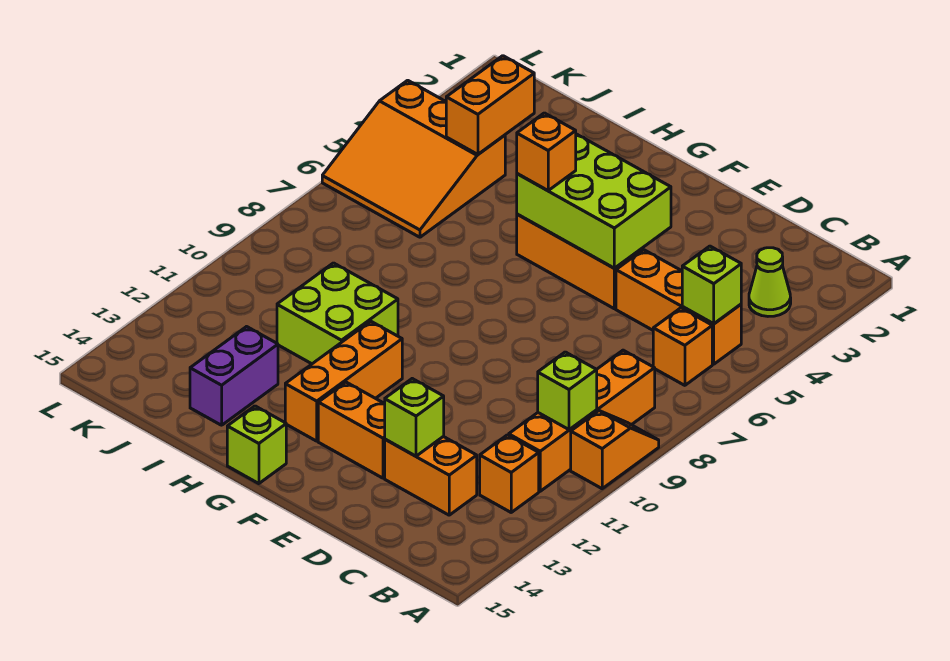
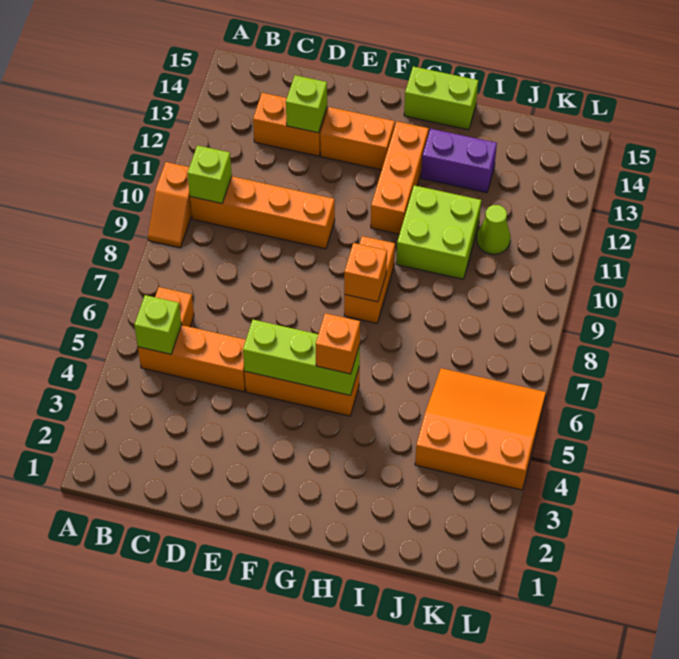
lime 1x1 cone [749,248,791,316] -> lime 1x1 cone moved to [477,205,511,254]
orange 1x4 brick [509,350,655,491] -> orange 1x4 brick turned to [190,176,335,249]
orange 1x1 brick [480,435,539,512] -> orange 1x1 brick moved to [344,243,387,302]
lime 2x3 brick [517,134,671,268] -> lime 1x3 brick [243,320,360,395]
lime 1x1 brick [227,406,286,484] -> lime 1x2 brick [404,67,478,130]
purple 1x2 brick [190,327,278,425] -> purple 1x2 brick turned to [421,129,497,193]
orange 1x2 brick [446,56,534,154] -> orange 1x2 brick moved to [344,236,395,323]

